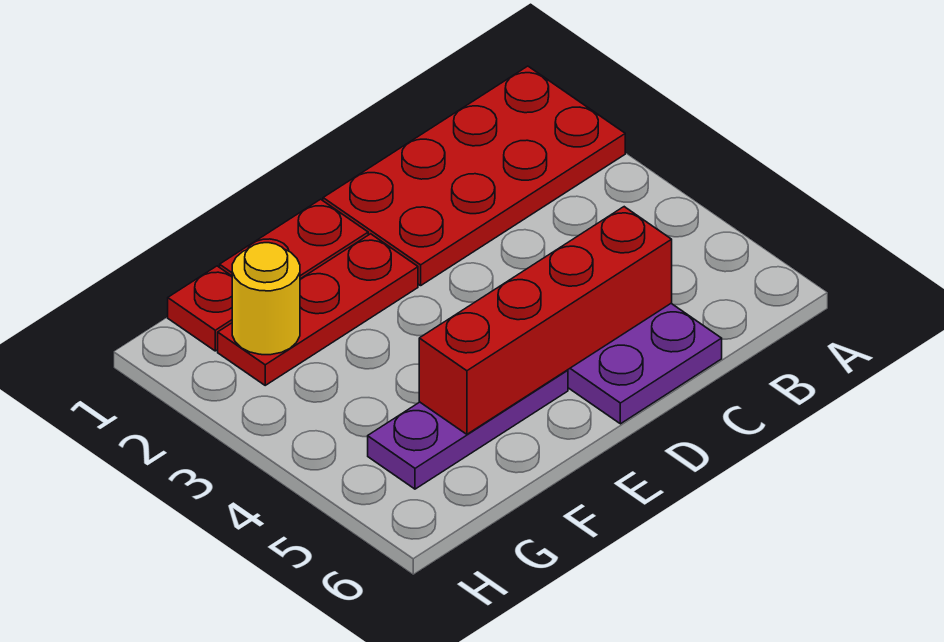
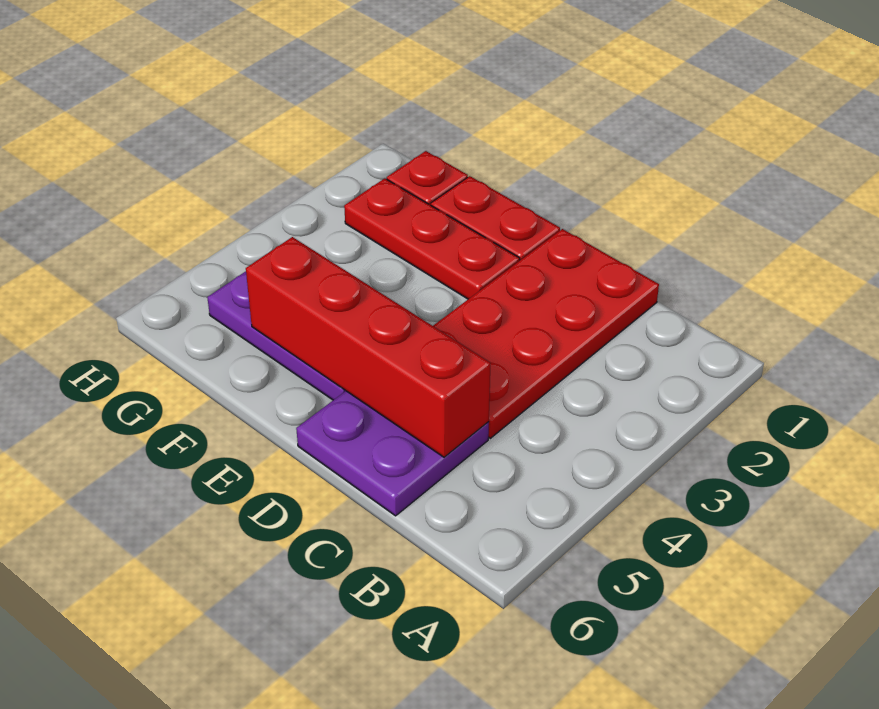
red 2x4 plate [323,66,625,286] -> red 2x4 plate turned to [433,229,659,438]
yellow 1x1 round brick [232,243,300,355] -> none

